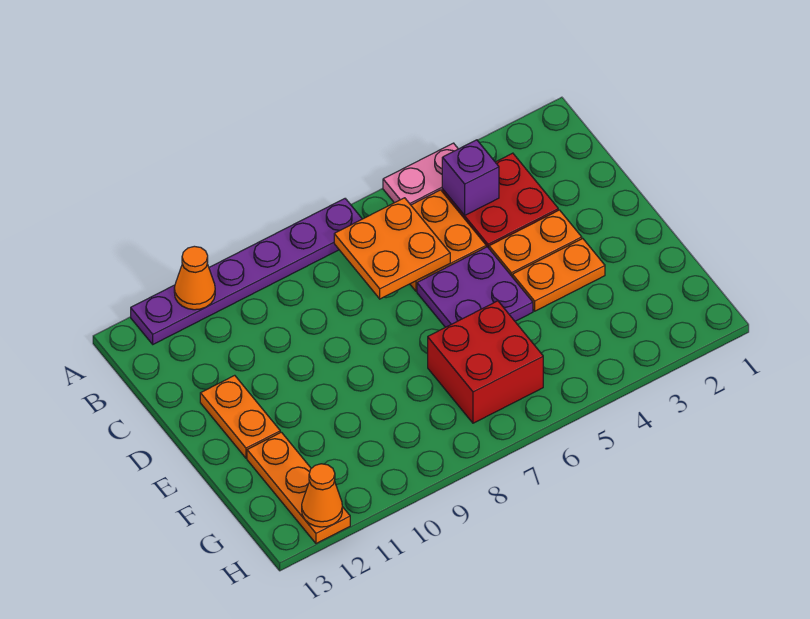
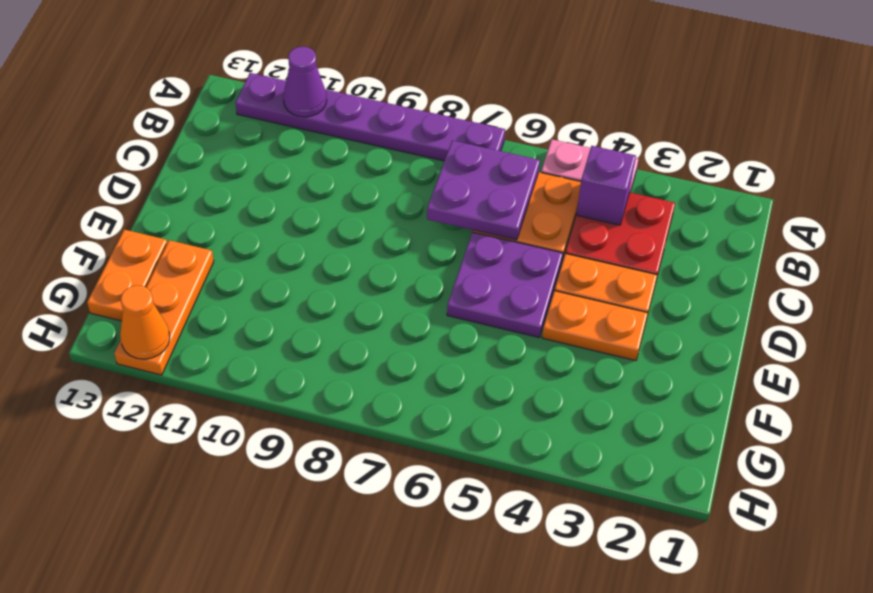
orange 1x1 cone [174,246,215,310] -> purple 1x1 cone [283,47,327,117]
orange 2x2 plate [334,198,450,299] -> purple 2x2 plate [427,140,540,240]
orange 1x2 plate [200,375,280,458] -> orange 1x2 plate moved to [87,230,167,321]
red 2x2 brick [428,301,543,423] -> none

